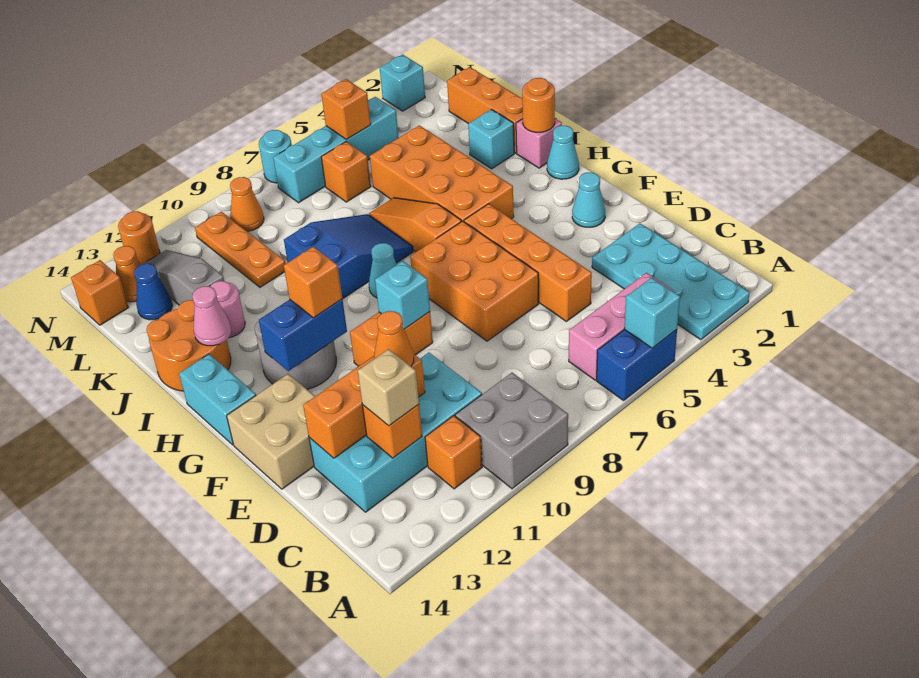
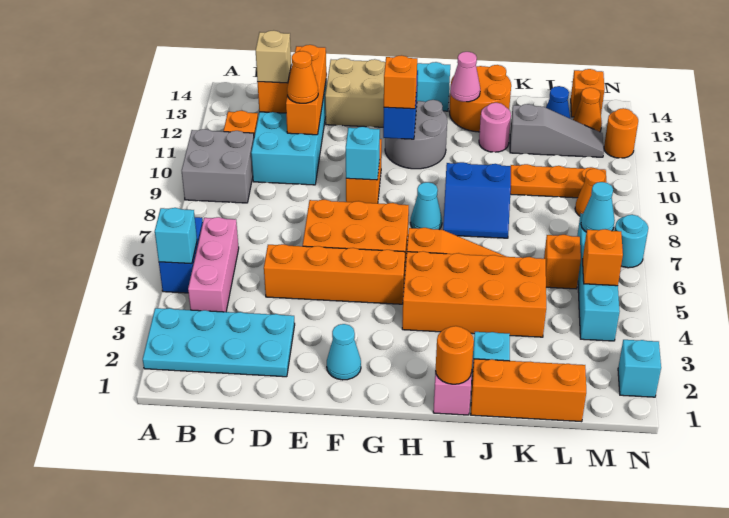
cyan 1x1 cone [547,126,579,179] -> cyan 1x1 cone moved to [581,182,615,232]
blue 2x3 slope [284,214,413,299] -> blue 2x2 slope [443,162,511,238]

